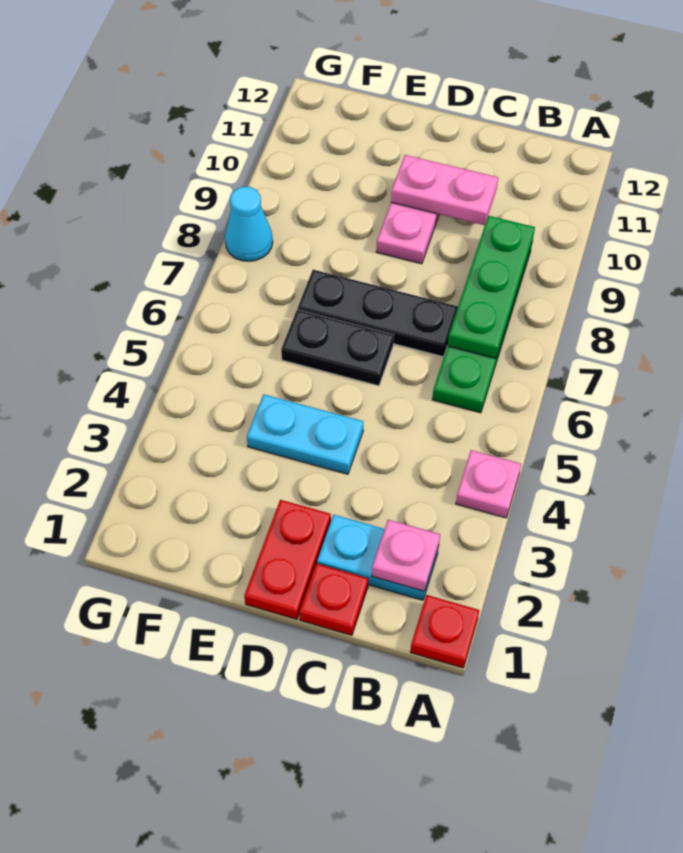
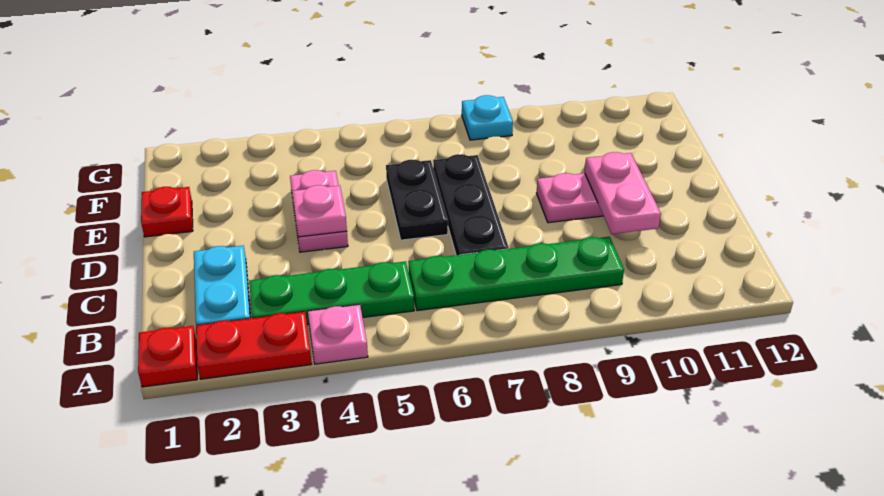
pink 1x1 plate [372,520,440,591] -> pink 1x1 plate moved to [292,185,347,237]
green 1x3 plate [448,216,535,359] -> green 1x3 plate moved to [249,261,414,325]
red 1x1 plate [299,563,368,635] -> red 1x1 plate moved to [141,187,193,237]
red 1x2 plate [244,500,331,619] -> red 1x2 plate moved to [196,312,312,379]
cyan 1x2 plate [247,394,363,474] -> pink 1x2 plate [290,170,348,252]
cyan 1x1 cone [225,187,273,261] -> cyan 1x1 plate [462,95,513,140]

